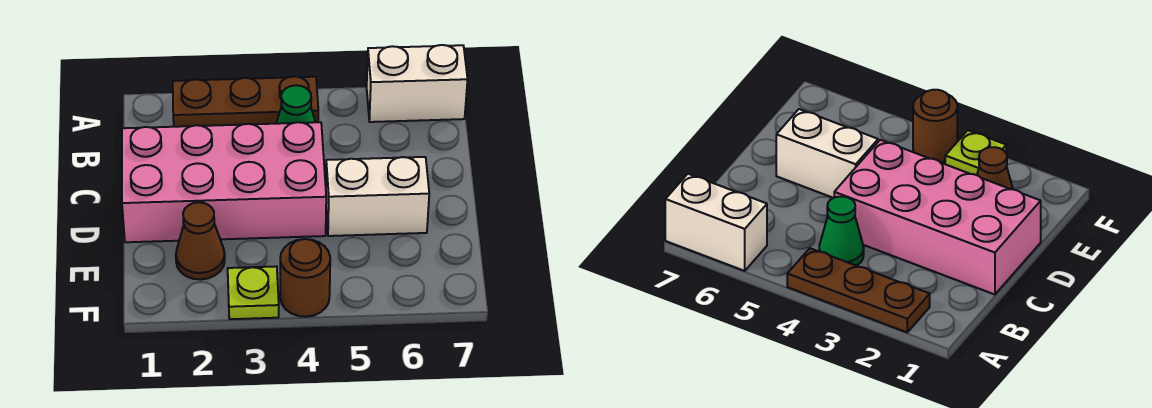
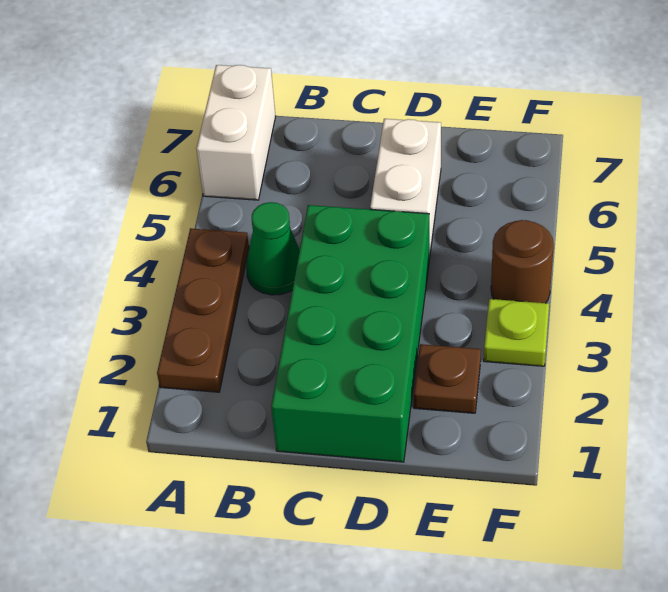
pink 2x4 brick [122,122,326,242] -> green 2x4 brick [271,205,429,462]
brown 1x1 cone [176,202,225,280] -> brown 1x1 plate [414,344,481,413]

